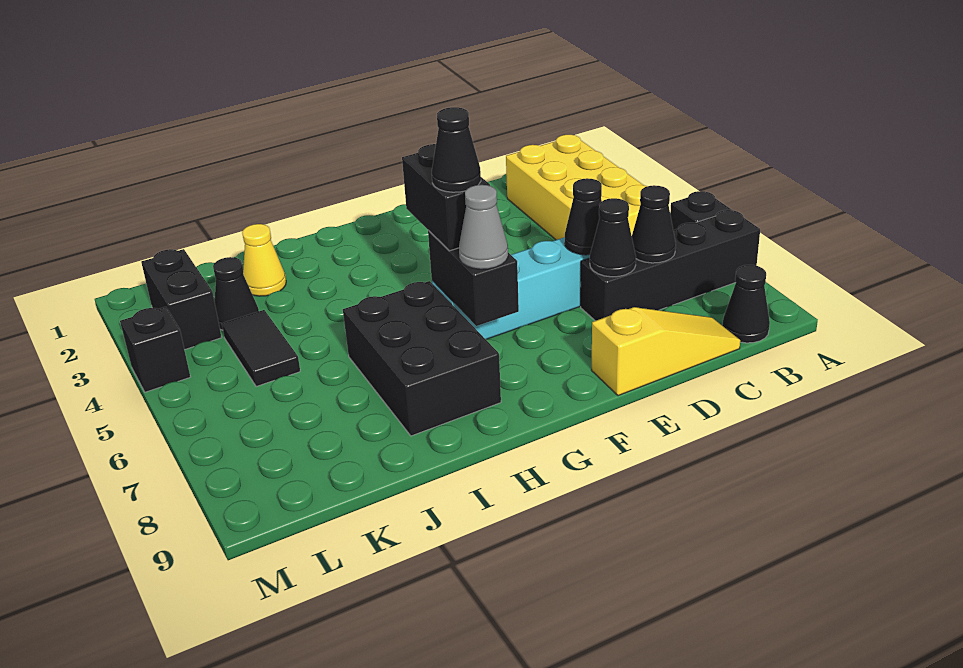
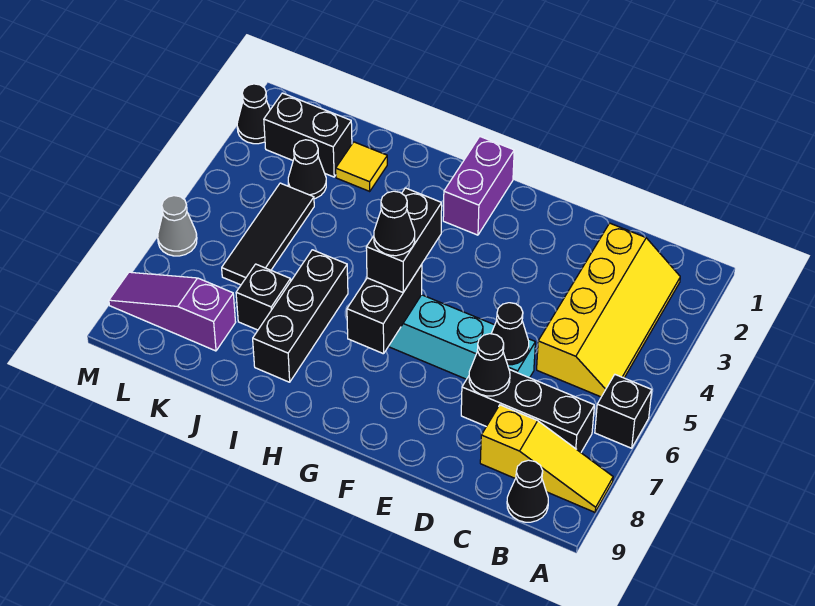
black 1x4 brick [581,210,760,321] -> black 1x3 brick [461,370,594,452]
yellow 2x4 brick [506,135,647,240] -> yellow 2x4 slope [537,223,680,397]
black 1x1 cone [632,185,676,263] -> black 1x1 cone moved to [237,84,270,144]
yellow 1x3 slope [591,307,740,396] -> yellow 1x3 slope moved to [480,405,613,512]
none -> purple 1x2 brick [443,137,514,235]
grey 1x1 cone [459,185,508,269] -> grey 1x1 cone moved to [158,196,197,256]
black 2x3 brick [343,281,501,436] -> black 1x3 brick [253,250,348,382]
yellow 1x1 cone [242,224,286,296] -> yellow 1x1 tile [336,142,387,191]
black 1x2 tile [222,310,300,387] -> black 1x3 tile [222,183,314,285]
none -> purple 1x3 slope [109,272,236,351]
black 1x2 brick [141,249,222,350] -> black 1x2 brick turned to [264,93,352,177]
black 1x1 brick [120,307,190,392] -> black 1x1 brick moved to [236,264,291,330]

